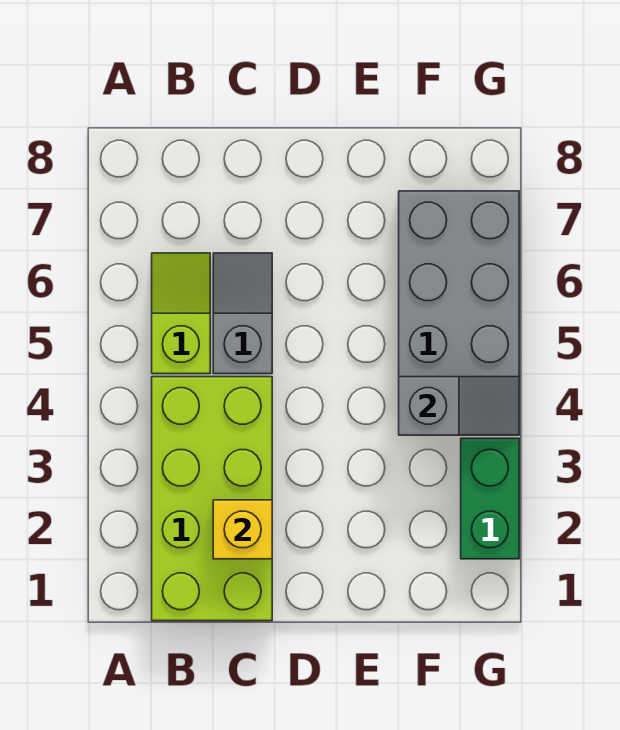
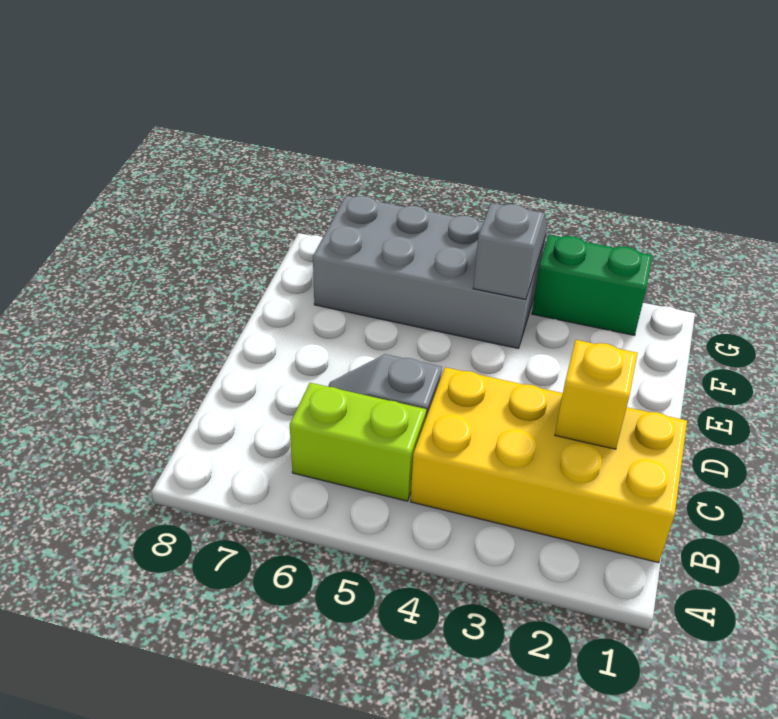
lime 2x4 brick [152,377,272,621] -> yellow 2x4 brick [411,367,687,563]
lime 1x2 slope [152,253,210,374] -> lime 1x2 brick [290,383,426,501]

